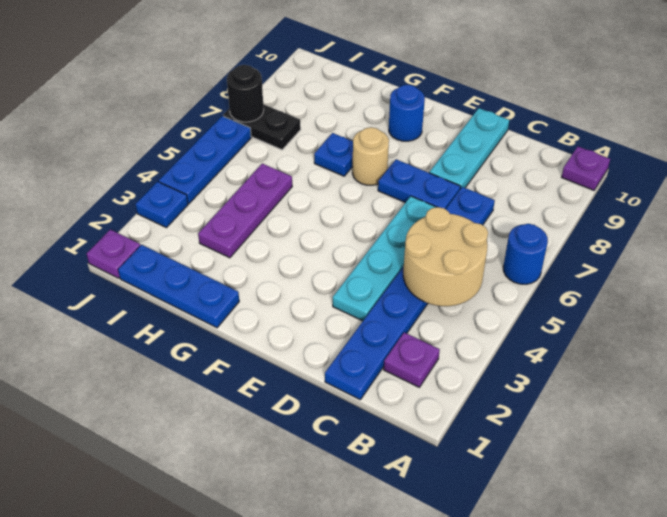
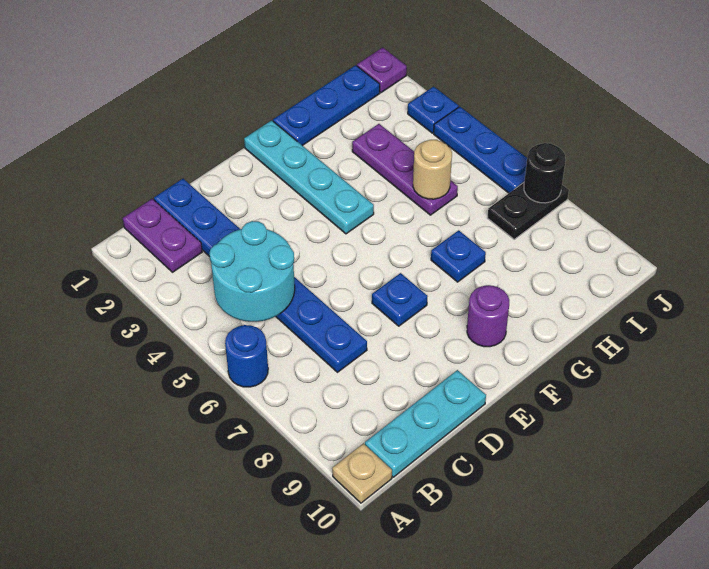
purple 1x1 plate [562,147,610,190] -> tan 1x1 plate [332,444,392,503]
purple 1x1 plate [384,333,440,387] -> purple 1x2 plate [123,199,202,272]
tan 2x2 round brick [403,207,488,306] -> cyan 2x2 round brick [209,221,295,322]
cyan 1x4 plate [333,196,436,321] -> cyan 1x4 plate moved to [244,120,374,234]
blue 1x2 plate [378,159,460,209] -> blue 1x1 plate [372,273,428,326]
cyan 1x3 plate [429,108,509,189] -> cyan 1x3 plate turned to [365,370,486,477]
tan 1x1 round brick [352,127,389,185] -> tan 1x1 round brick moved to [413,140,452,199]
blue 1x1 round brick [389,85,425,141] -> purple 1x1 round brick [467,285,509,347]

